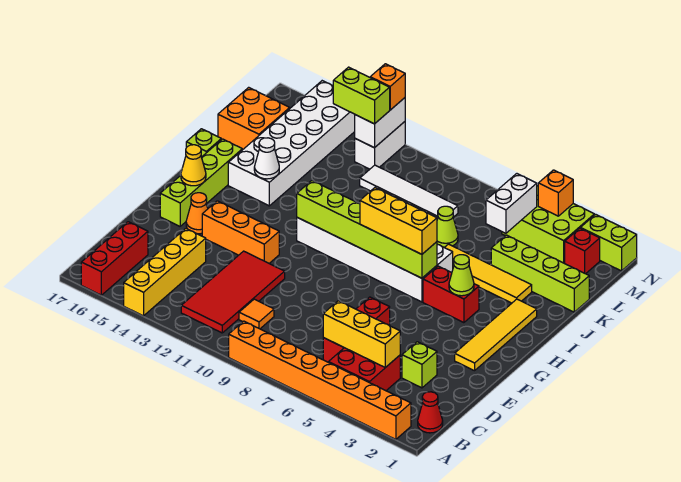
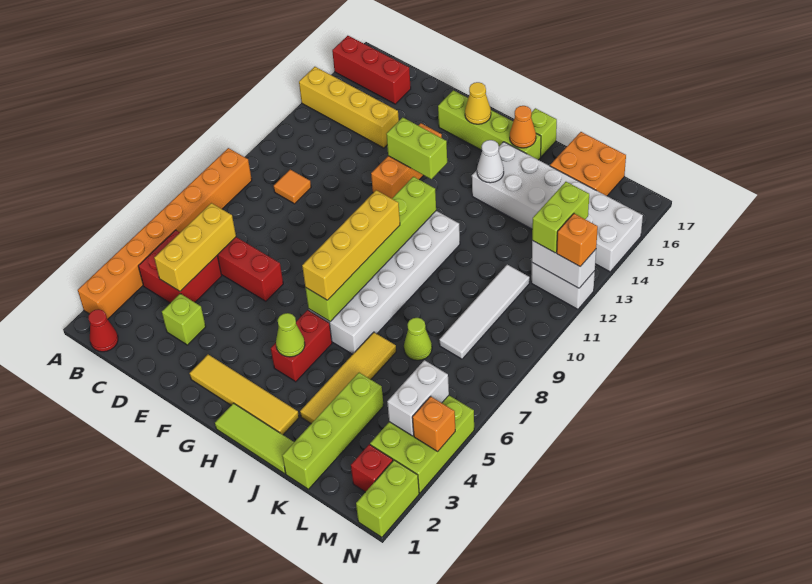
red 2x4 tile [181,251,285,333] -> none
none -> lime 1x2 brick [386,117,447,179]
orange 1x1 cone [186,193,208,234] -> orange 1x1 cone moved to [510,106,536,148]
none -> lime 1x3 tile [215,403,294,474]
yellow 1x3 brick [360,188,437,254] -> yellow 1x4 brick [302,190,400,300]
white 1x2 brick [486,174,537,233] -> white 1x2 brick turned to [387,360,449,436]

